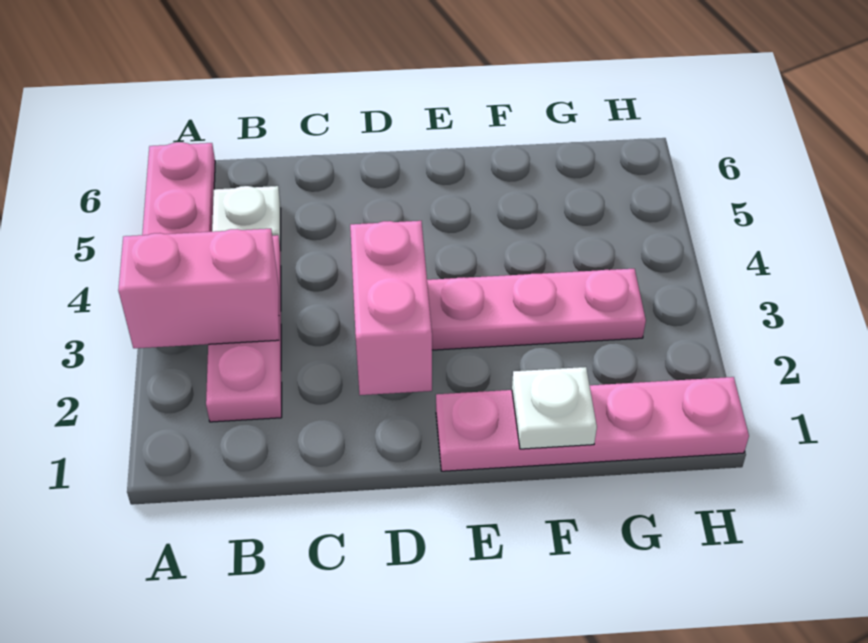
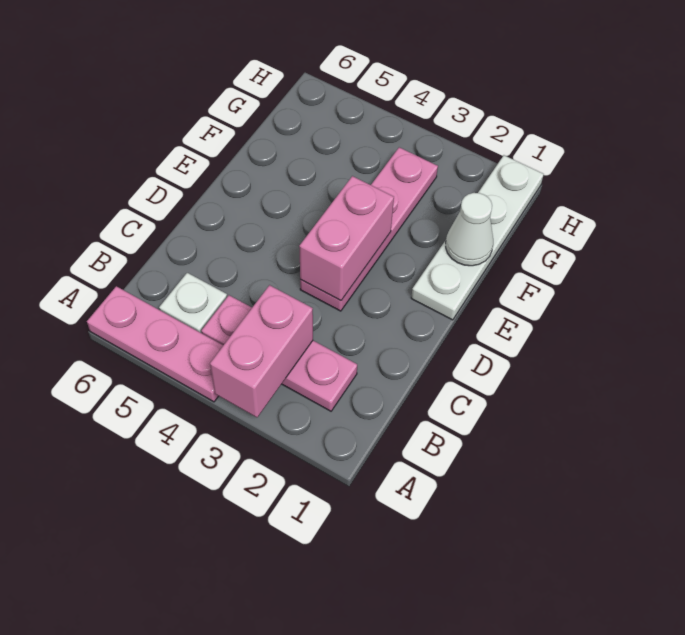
pink 1x2 brick [350,221,432,395] -> pink 1x2 brick turned to [299,176,394,301]
pink 1x4 plate [436,377,749,471] -> white 1x4 plate [411,155,544,320]
white 1x1 plate [512,367,597,449] -> white 1x1 cone [446,193,493,266]

